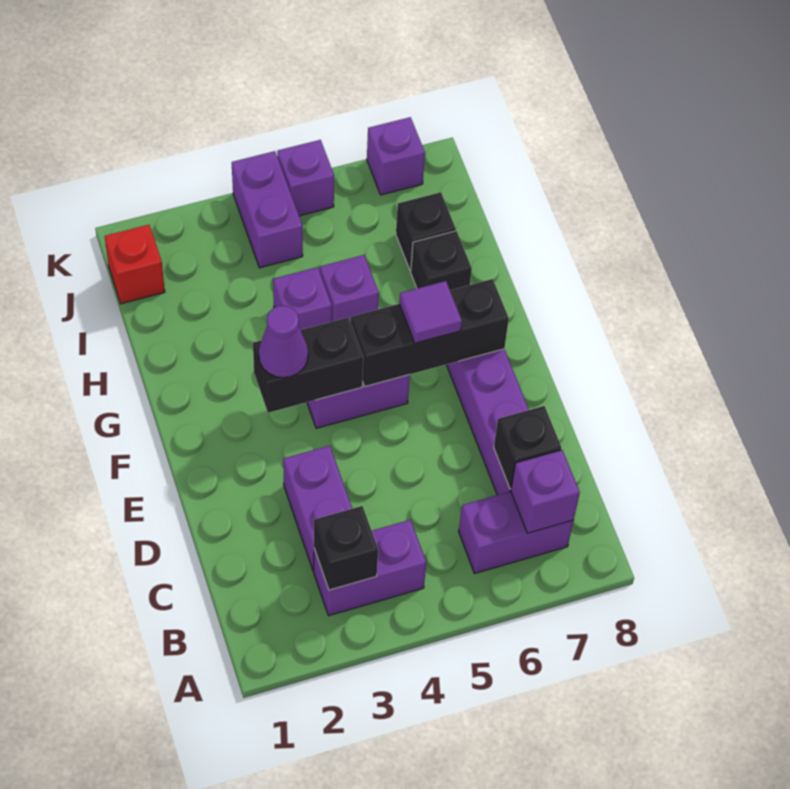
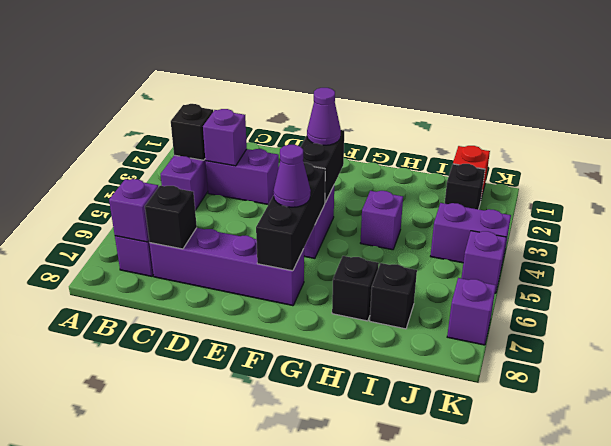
purple 1x1 tile [399,281,462,343] -> purple 1x1 cone [274,145,311,207]
purple 1x1 brick [320,255,379,322] -> purple 1x1 brick moved to [203,109,247,166]
none -> black 1x1 brick [445,164,485,209]

